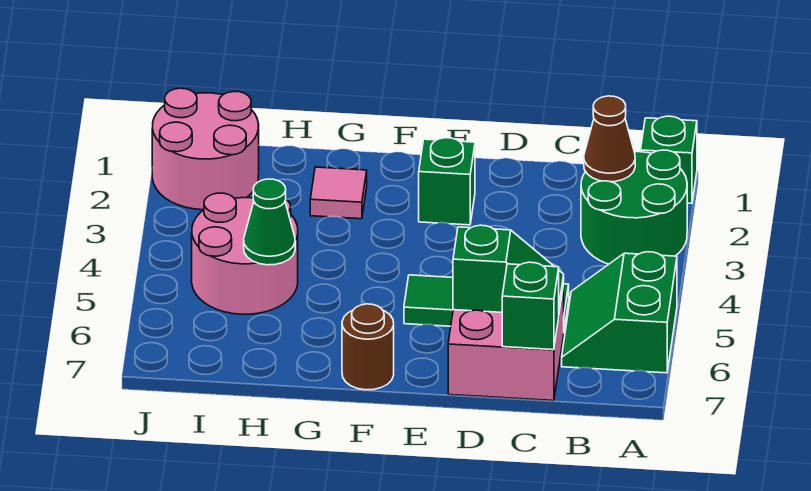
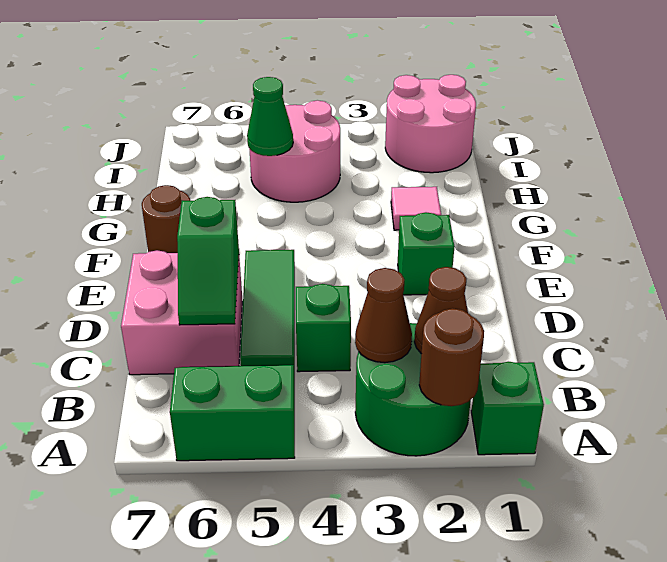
none -> brown 1x1 round brick [419,308,484,406]
none -> brown 1x1 cone [355,268,412,363]
green 1x1 brick [502,262,559,350] -> green 1x1 brick moved to [296,284,351,372]

